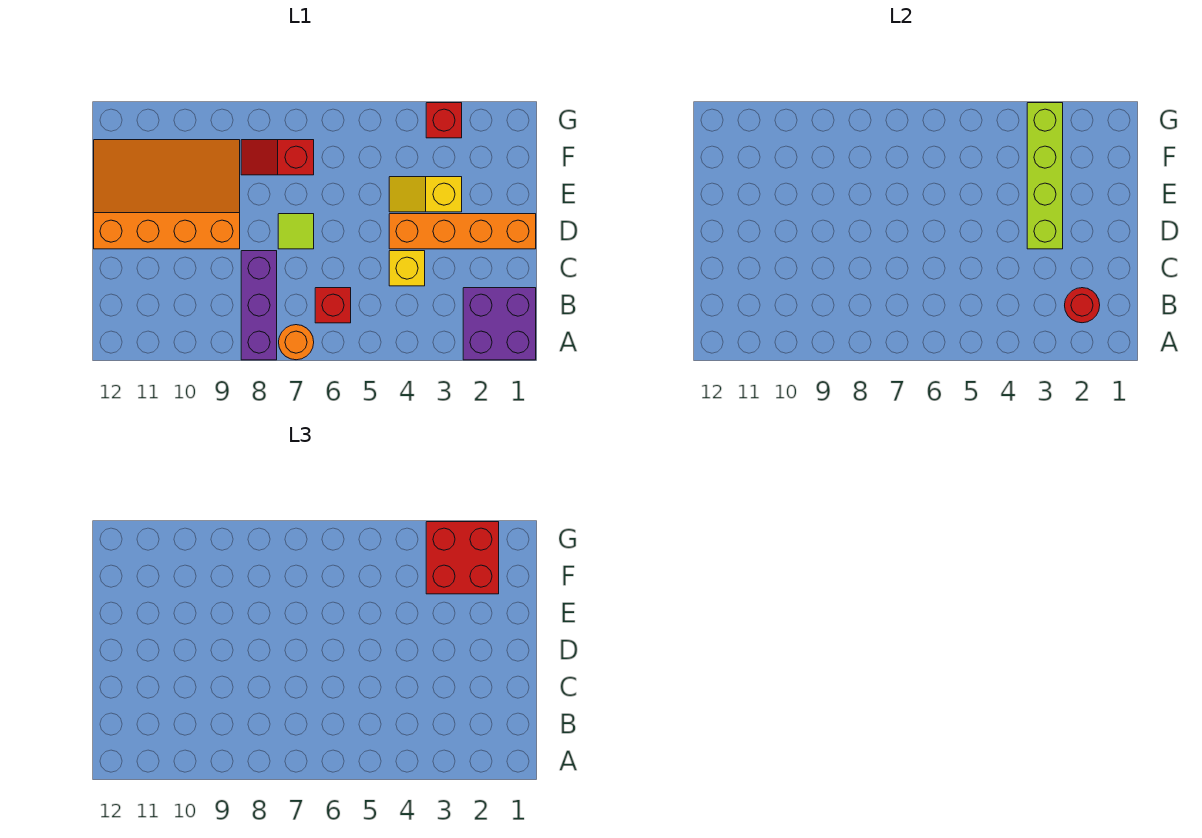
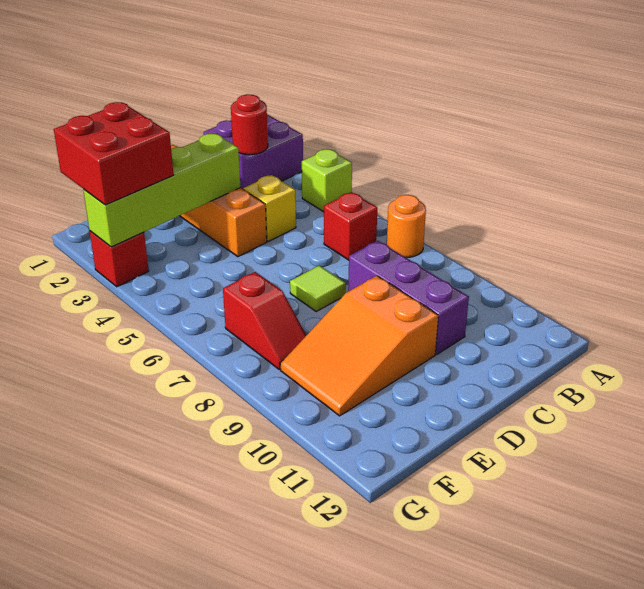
none -> lime 1x1 brick [302,149,352,212]
purple 1x3 brick [241,251,277,360] -> purple 1x3 brick turned to [348,241,469,354]
orange 3x4 slope [94,140,240,249] -> orange 2x3 slope [280,276,438,416]
yellow 1x2 slope [389,177,462,212] -> none

